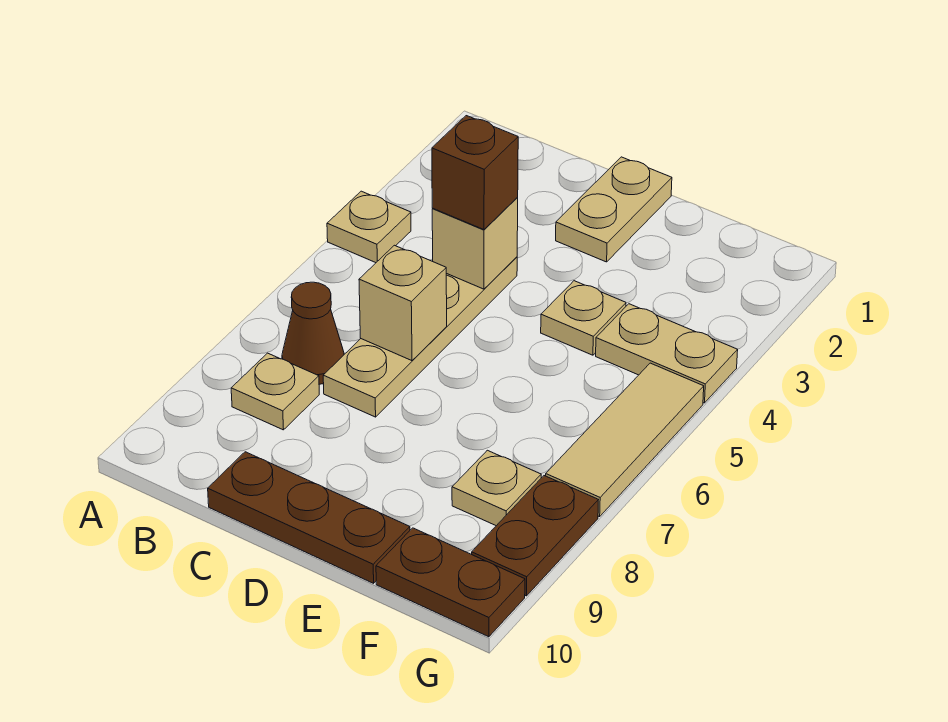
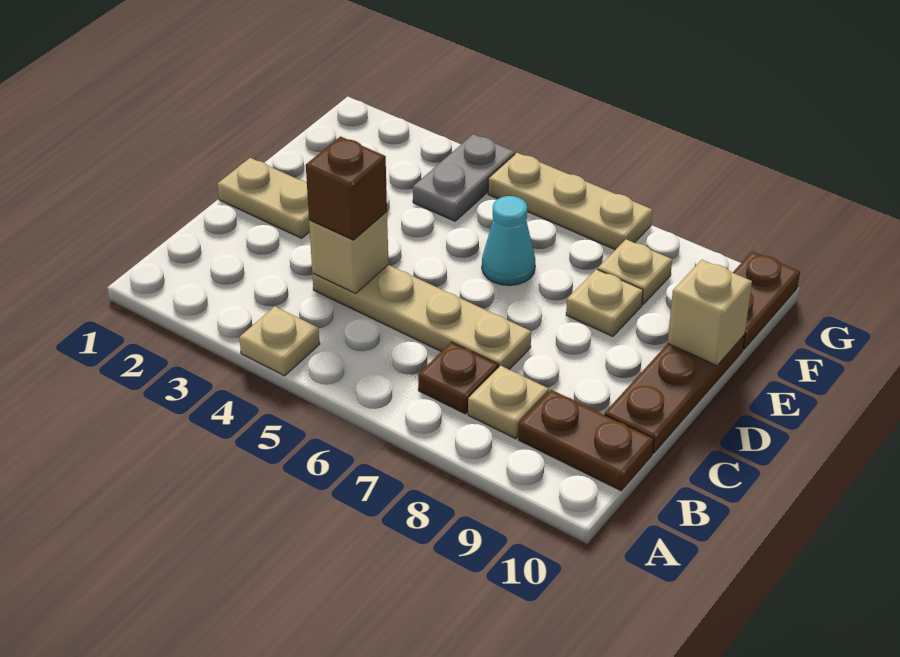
brown 1x1 cone [282,282,344,384] -> brown 1x1 plate [418,342,498,414]
tan 1x1 brick [359,245,447,361] -> tan 1x1 brick moved to [668,260,752,366]
tan 1x1 plate [541,281,626,355] -> tan 1x1 plate moved to [566,269,643,336]
none -> cyan 1x1 cone [482,196,535,285]
tan 1x2 plate [596,304,738,403] -> grey 1x2 plate [413,134,515,221]
tan 1x3 tile [546,363,704,517] -> tan 1x3 plate [488,153,652,250]
brown 1x2 plate [472,476,598,596] -> brown 1x2 plate moved to [519,390,654,491]

